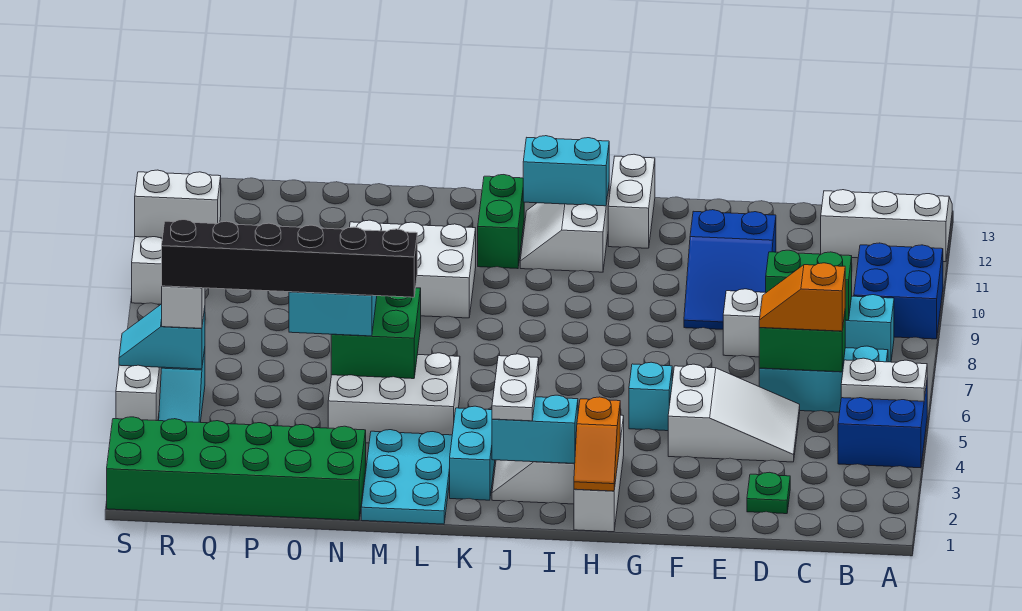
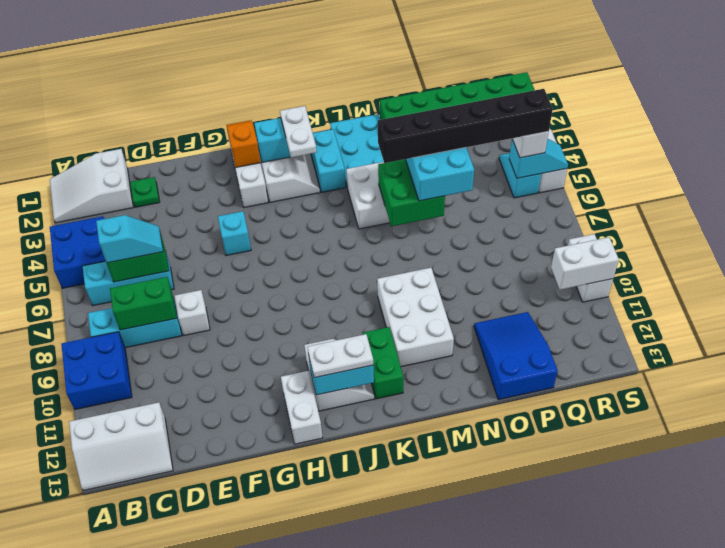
white 1x2 plate [841,358,927,401] -> white 1x2 plate moved to [307,334,373,378]
orange 1x2 slope [759,263,845,331] -> cyan 1x2 slope [96,215,163,263]
white 2x3 slope [668,364,800,462] -> white 2x3 slope moved to [50,149,133,223]
blue 2x3 slope [684,210,776,329] -> blue 2x3 slope moved to [474,312,558,400]
white 2x3 brick [349,220,476,318] -> white 2x3 brick turned to [377,268,454,367]

